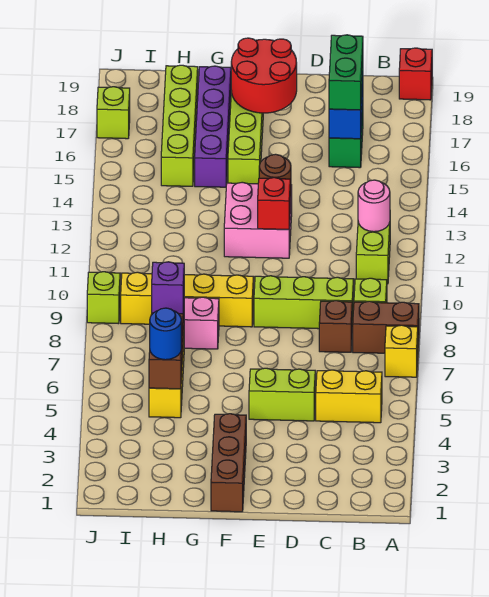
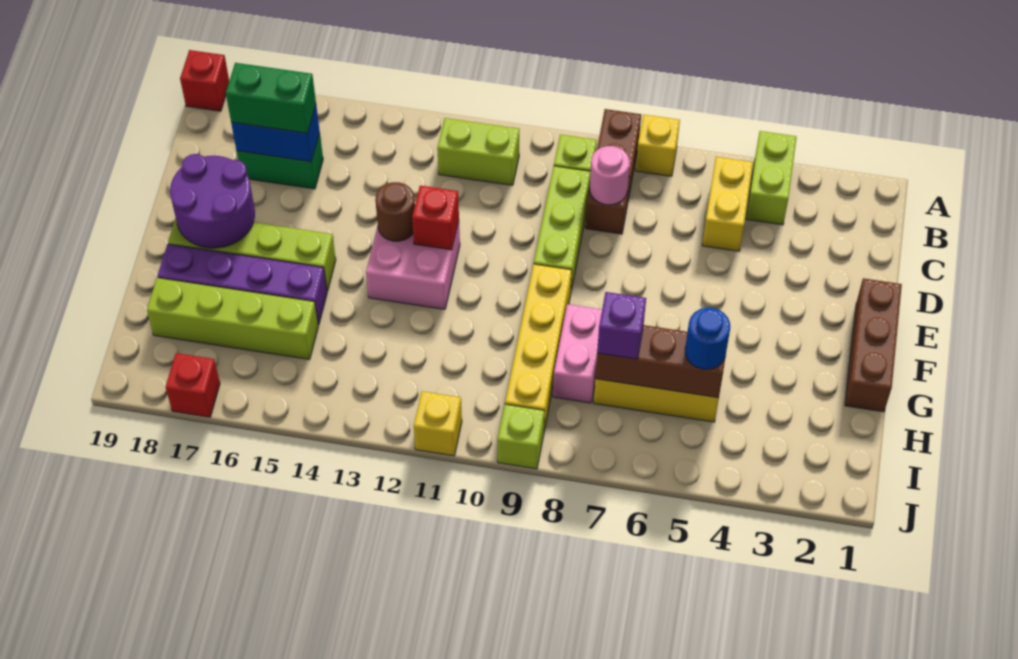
pink 1x1 round brick [358,180,390,232] -> pink 1x1 round brick moved to [590,146,630,205]
lime 1x2 brick [249,368,315,421] -> lime 1x2 brick moved to [746,131,797,225]
red 2x2 round brick [231,38,297,113] -> purple 2x2 round brick [170,154,255,248]
brown 1x3 brick [211,414,246,512] -> brown 1x3 brick turned to [845,278,902,412]
none -> yellow 1x1 brick [414,391,462,456]
lime 1x1 brick [97,87,130,139] -> red 1x1 brick [166,353,220,417]

